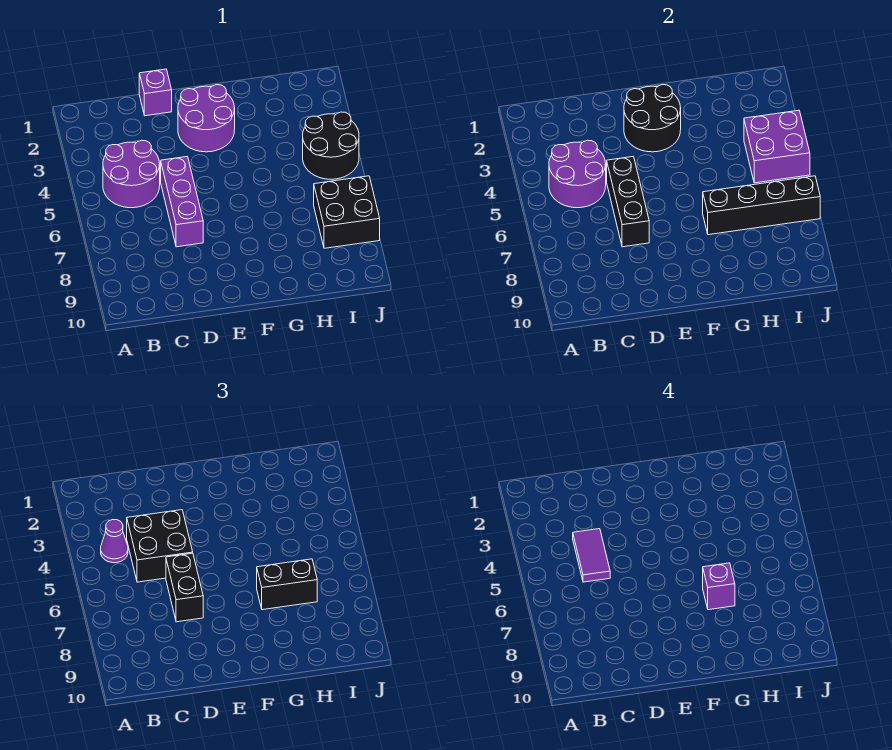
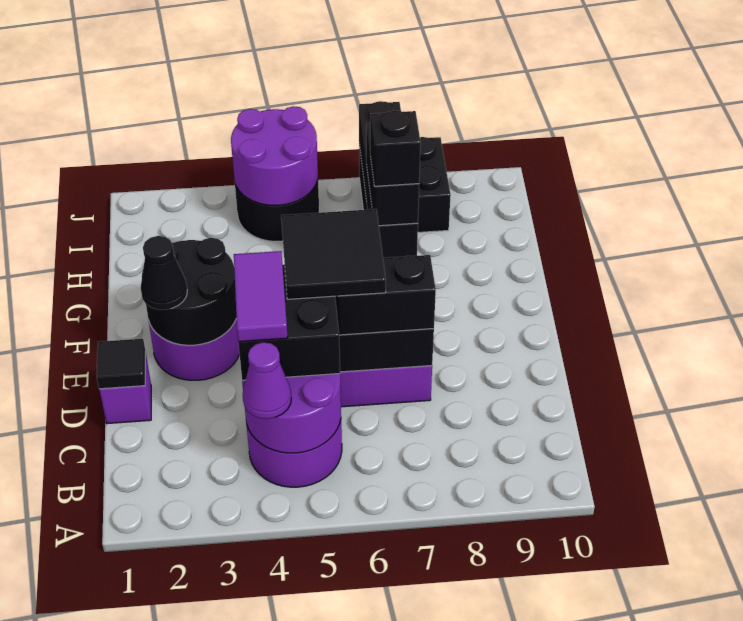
purple 1x2 tile [573,529,610,582] -> purple 1x2 tile turned to [234,251,288,342]
none -> black 1x1 tile [97,339,145,389]
none -> black 2x2 tile [281,209,386,299]
none -> black 1x1 cone [141,236,187,310]
purple 1x1 brick [703,563,735,610] -> black 1x1 brick [370,110,421,186]
purple 2x2 brick [744,110,810,183] -> purple 2x2 round brick [231,106,318,205]

